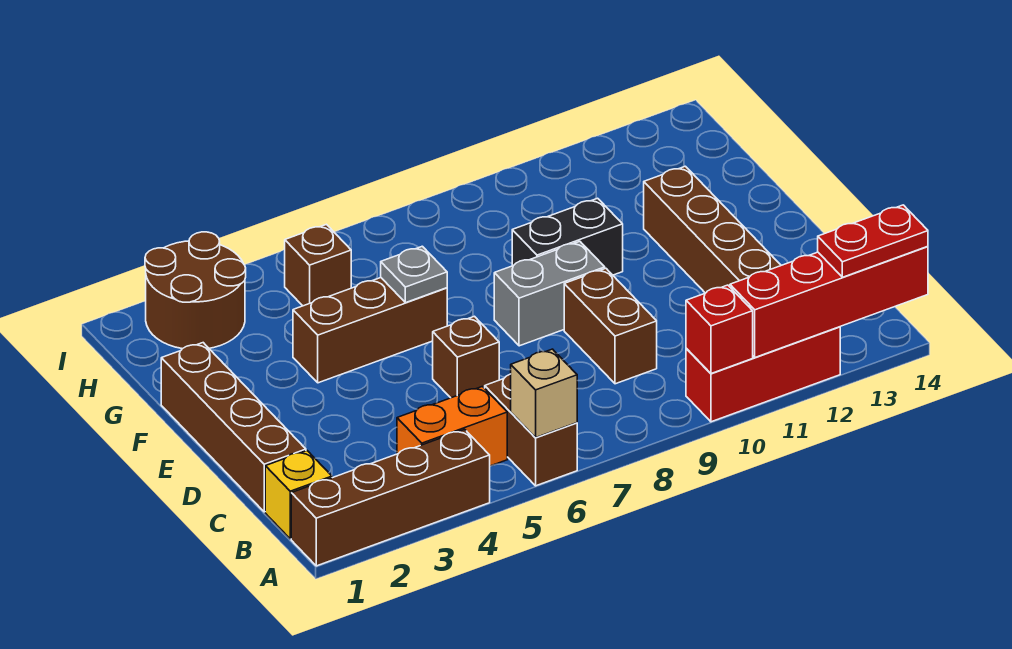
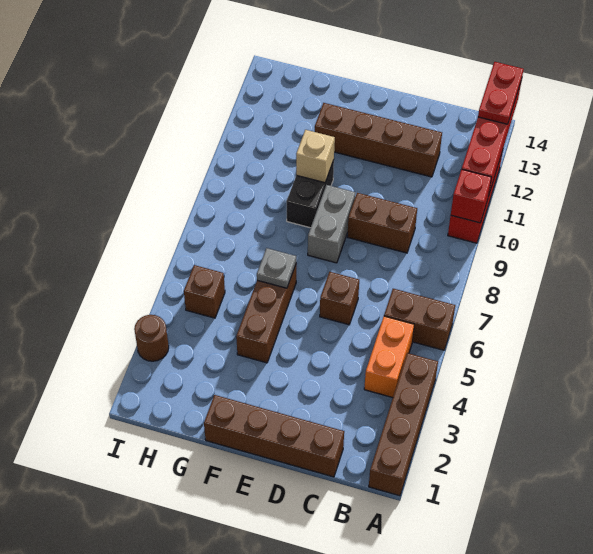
tan 1x1 brick [511,349,577,437] -> tan 1x1 brick moved to [296,130,335,183]
yellow 1x1 brick [265,451,332,539] -> none
brown 2x2 round brick [145,232,246,349] -> brown 1x1 round brick [134,315,169,361]

